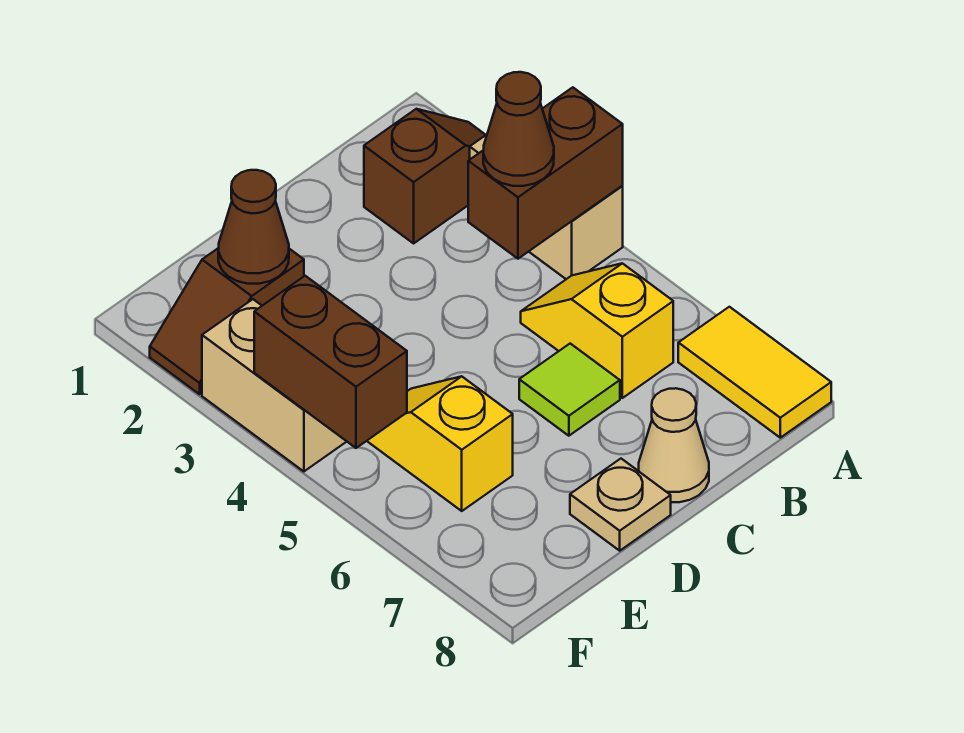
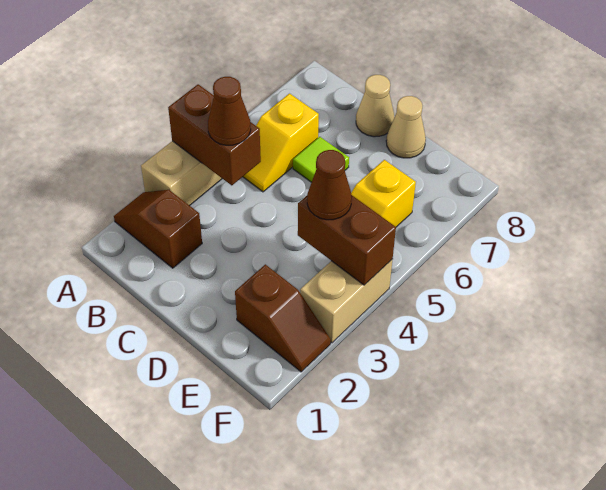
yellow 1x2 tile [678,307,831,438] -> none
tan 1x1 plate [570,459,671,551] -> tan 1x1 cone [386,96,426,158]
brown 1x1 cone [218,170,289,284] -> brown 1x1 cone moved to [307,150,352,220]
brown 1x2 brick [254,276,407,448] -> brown 1x2 brick turned to [298,195,396,285]

